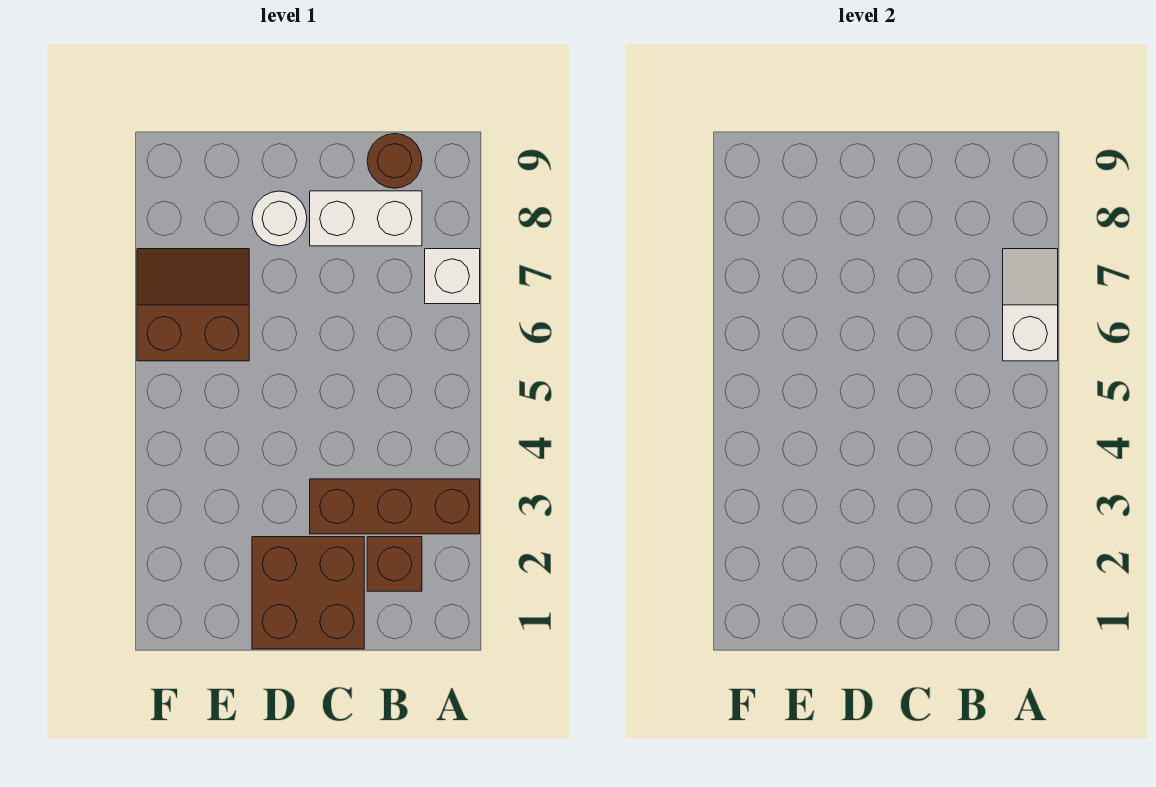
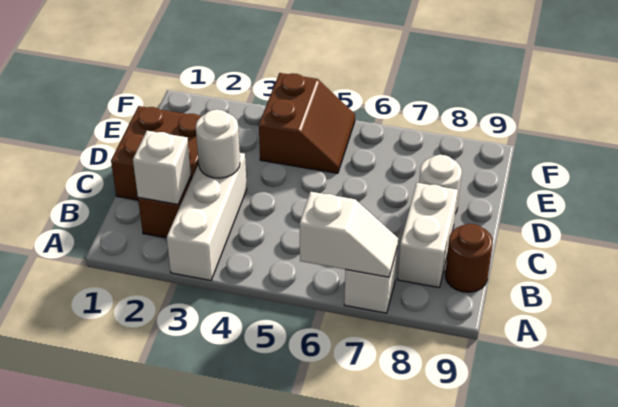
brown 1x3 brick [310,479,480,534] -> white 1x3 brick [167,153,247,280]
none -> white 1x1 brick [133,131,191,204]
none -> white 1x1 round brick [196,110,240,178]
brown 2x2 slope [137,249,249,361] -> brown 2x2 slope moved to [259,73,355,173]

